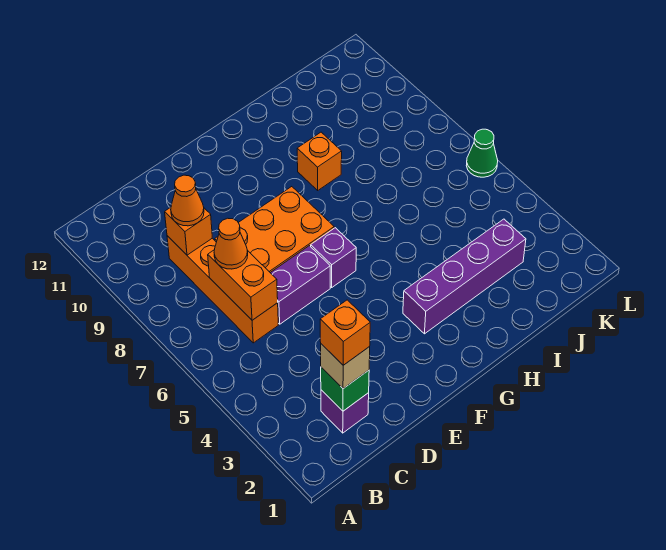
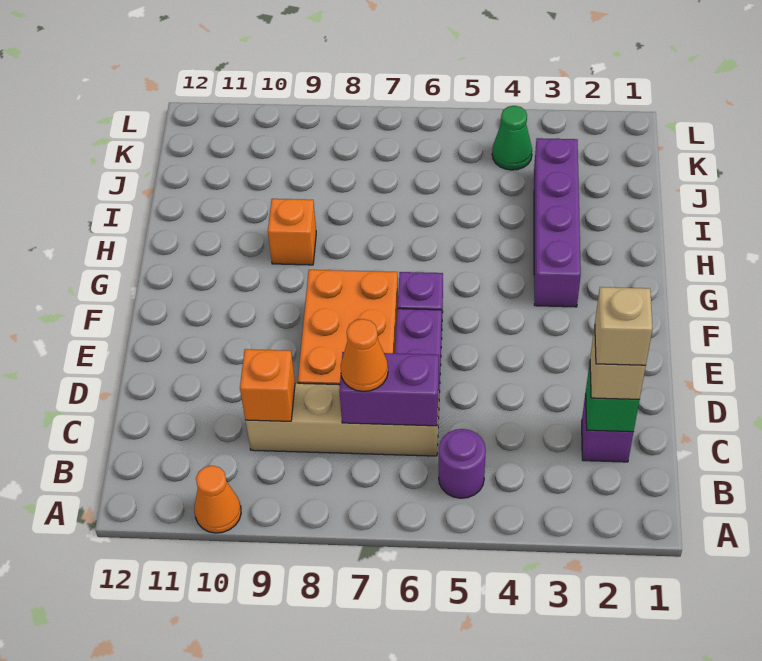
none -> purple 1x1 round brick [439,429,486,498]
orange 1x1 brick [320,300,370,365] -> tan 1x1 brick [595,287,652,366]
orange 1x4 brick [167,236,278,343] -> tan 1x4 brick [246,383,439,456]
orange 1x2 brick [208,250,278,320] -> purple 1x2 brick [339,352,439,426]
orange 1x1 cone [171,175,204,226] -> orange 1x1 cone moved to [194,466,241,533]
green 1x1 cone [466,129,498,177] -> green 1x1 cone moved to [492,106,532,170]

